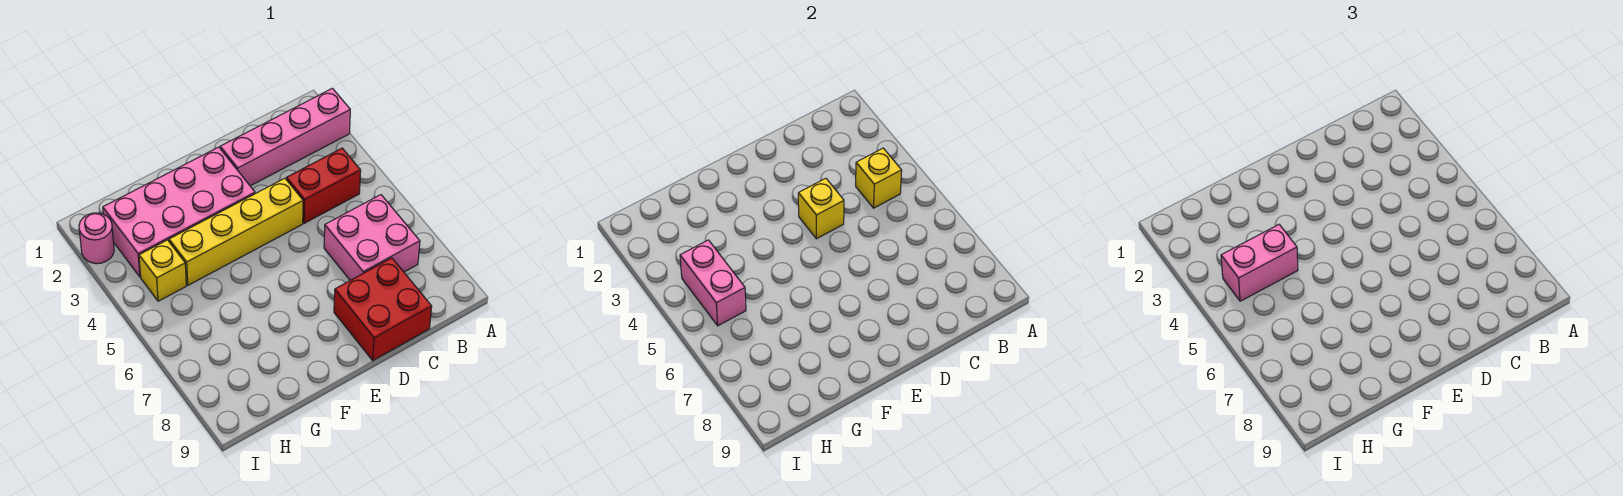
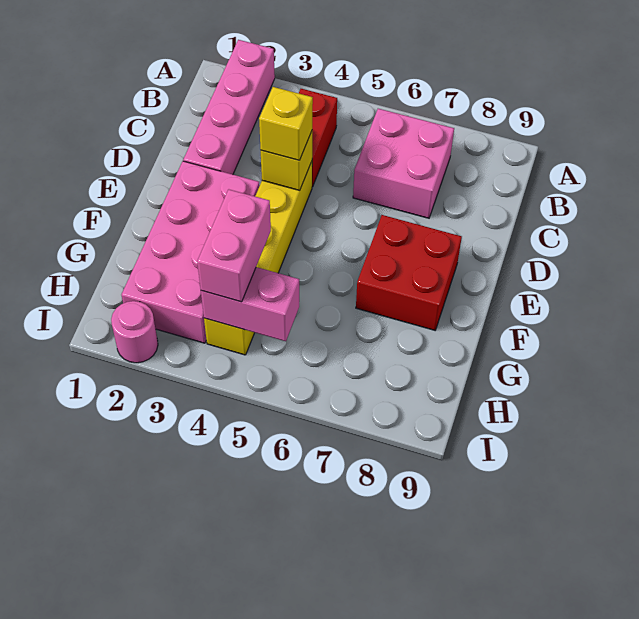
yellow 1x1 brick [856,148,902,208] -> yellow 1x1 brick moved to [259,87,313,160]
red 2x2 brick [334,258,432,360] -> red 2x2 brick moved to [356,215,462,330]

